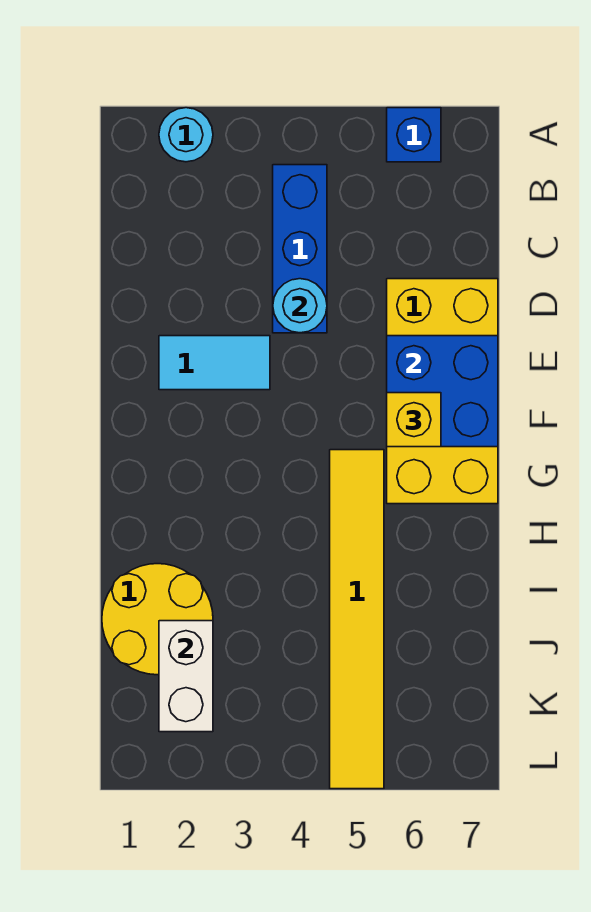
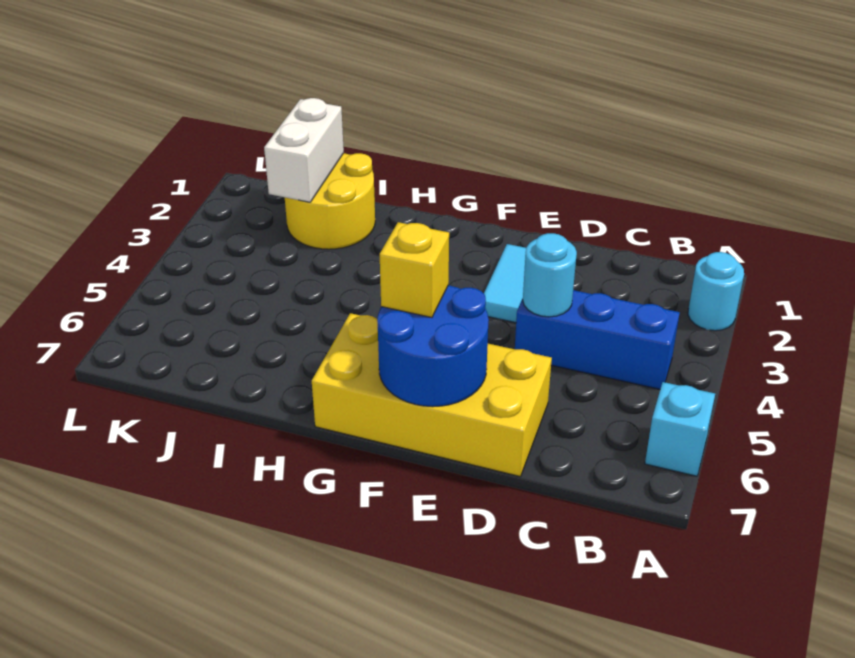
blue 1x1 brick [387,108,441,162] -> cyan 1x1 brick [645,382,715,476]
blue 2x2 brick [387,336,498,447] -> blue 2x2 round brick [377,285,489,407]
yellow 1x6 tile [330,450,384,789] -> none
white 1x2 brick [159,621,213,732] -> white 1x2 brick turned to [264,98,344,202]

